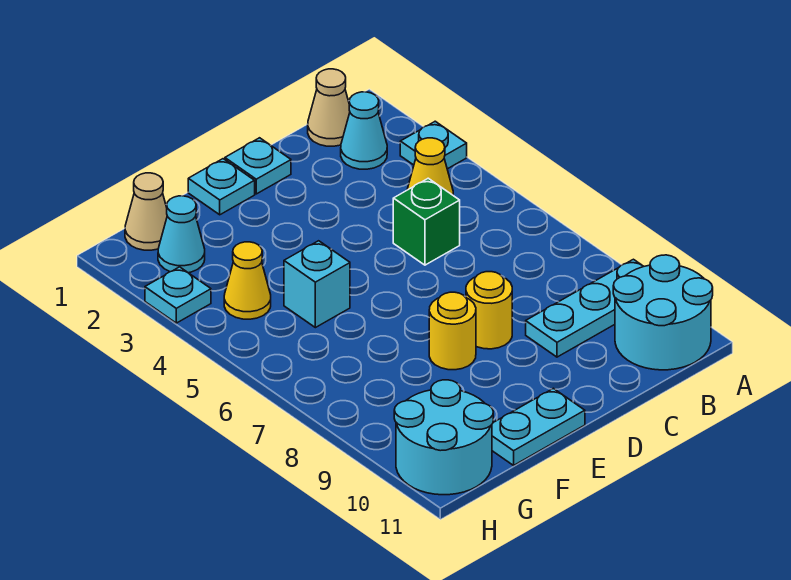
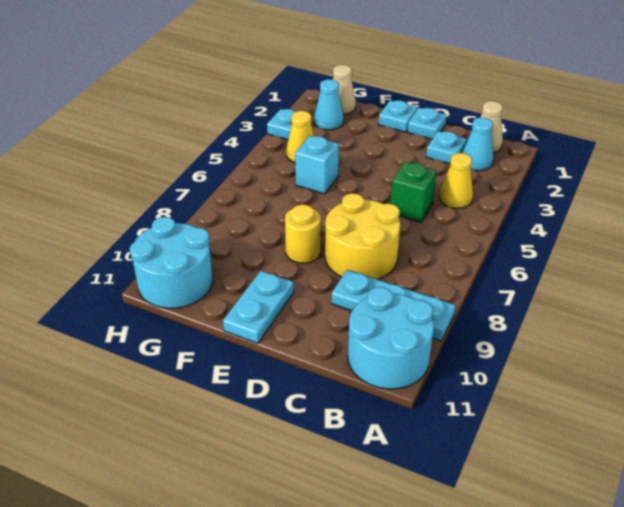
cyan 1x1 plate [400,121,467,169] -> cyan 1x1 plate moved to [426,131,467,164]
yellow 1x1 round brick [466,272,512,349] -> yellow 2x2 round brick [325,193,400,279]
cyan 1x2 plate [492,388,585,465] -> cyan 1x2 plate turned to [223,271,294,343]

